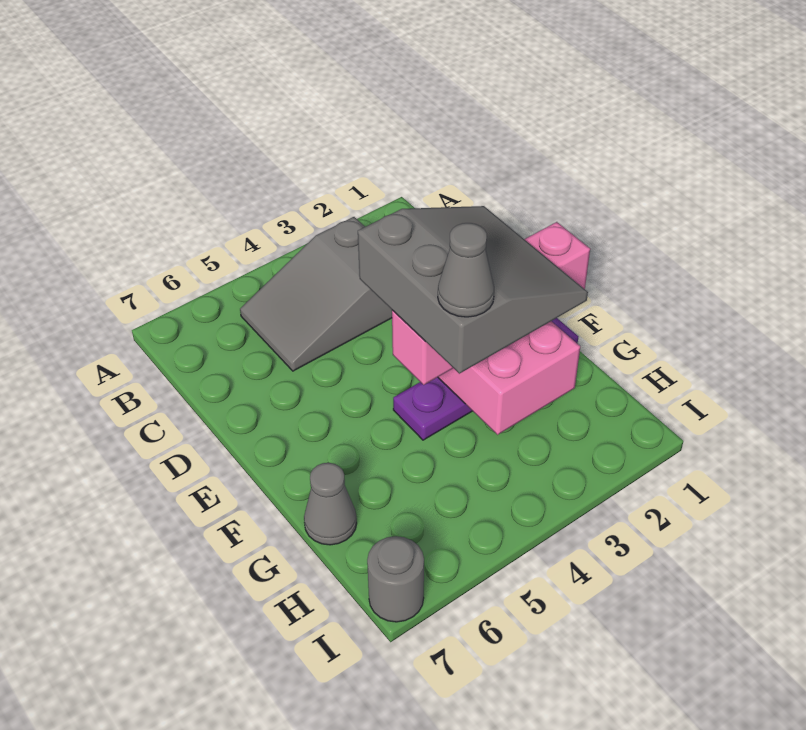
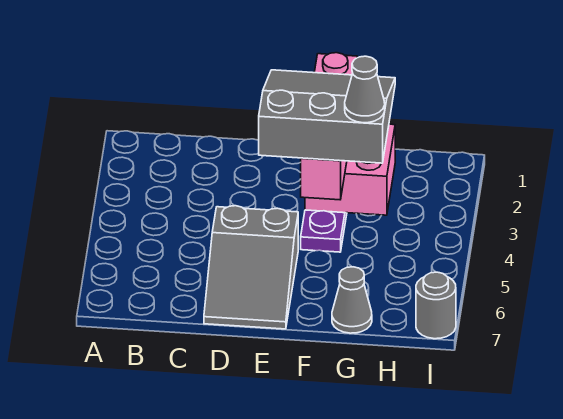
grey 2x3 slope [240,217,392,371] -> grey 2x3 slope moved to [204,206,298,329]

